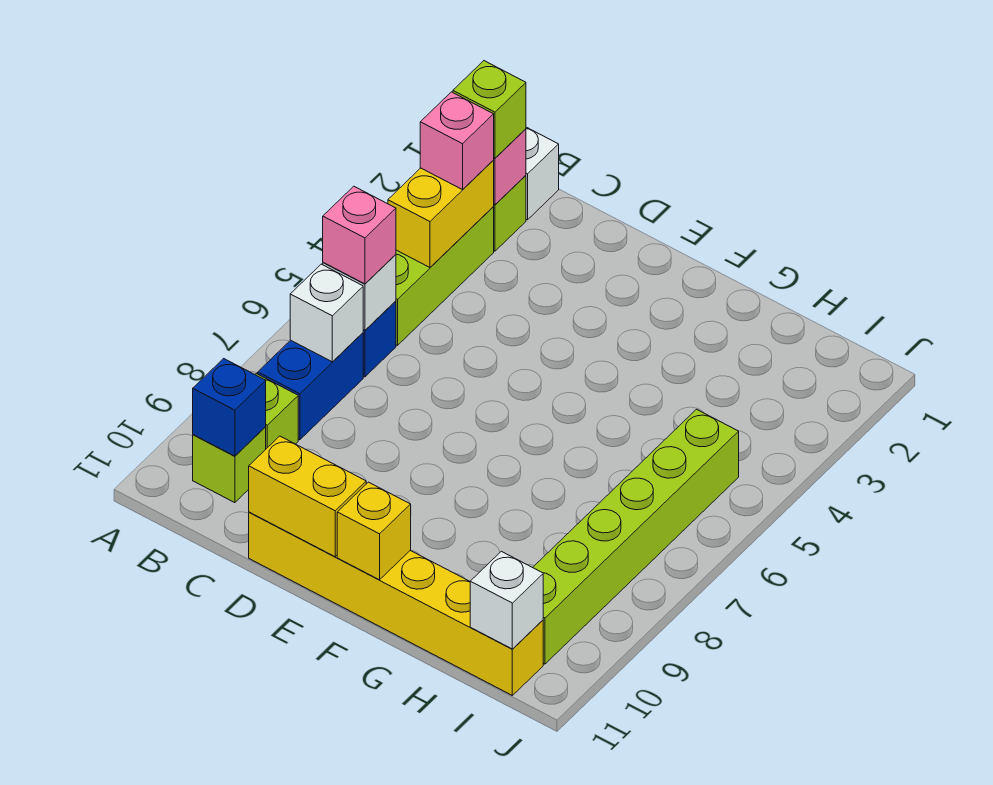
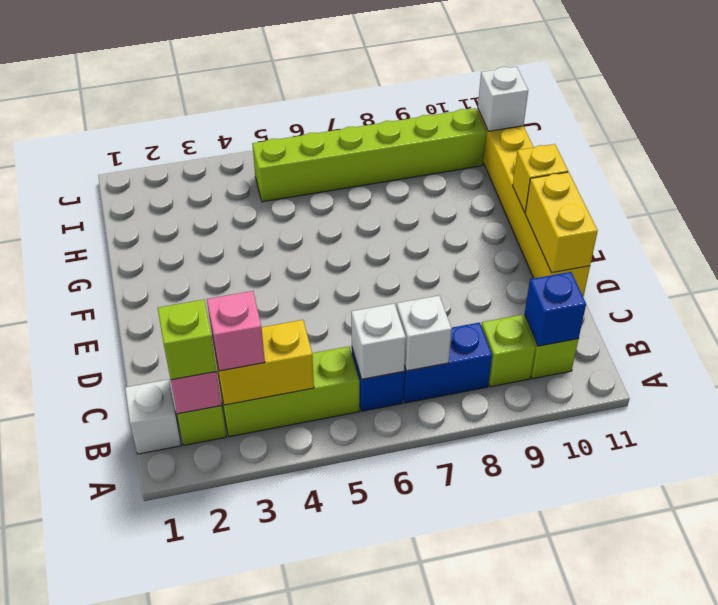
pink 1x1 brick [323,186,396,284] -> none

